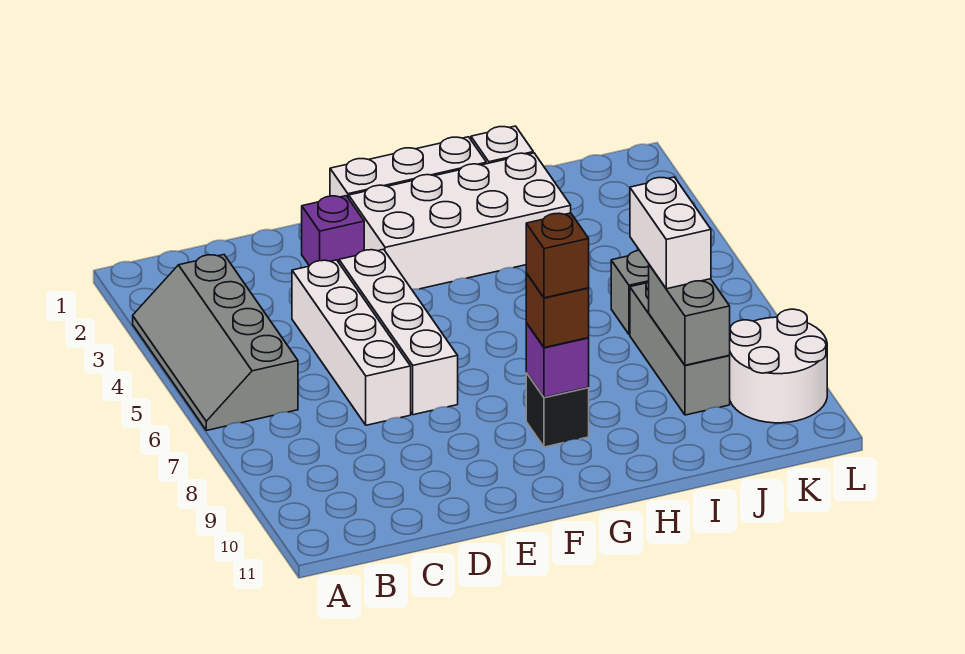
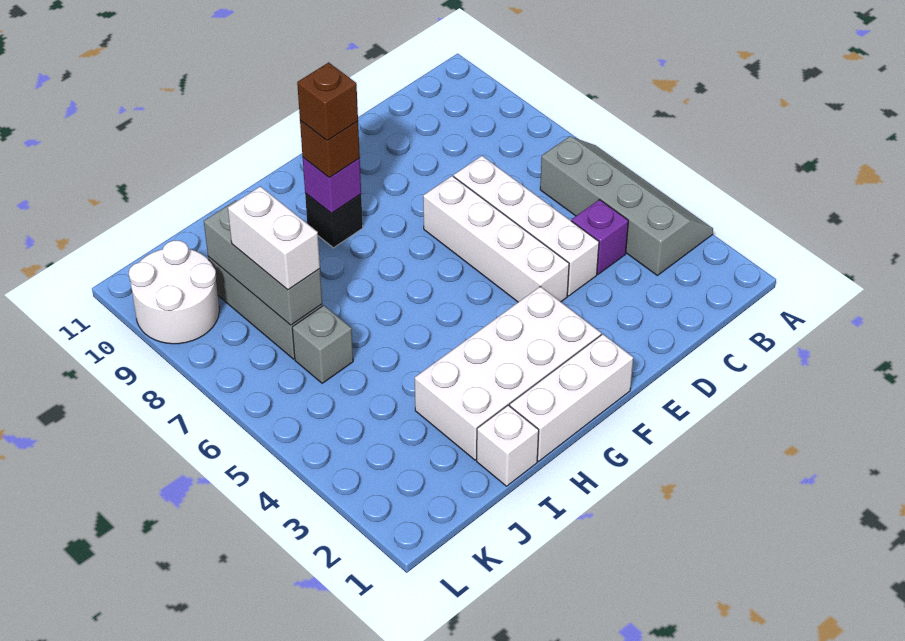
purple 1x1 brick [302,196,364,266] -> purple 1x1 brick moved to [571,200,628,274]
grey 1x2 brick [649,265,730,365] -> grey 1x3 brick [204,200,322,325]

